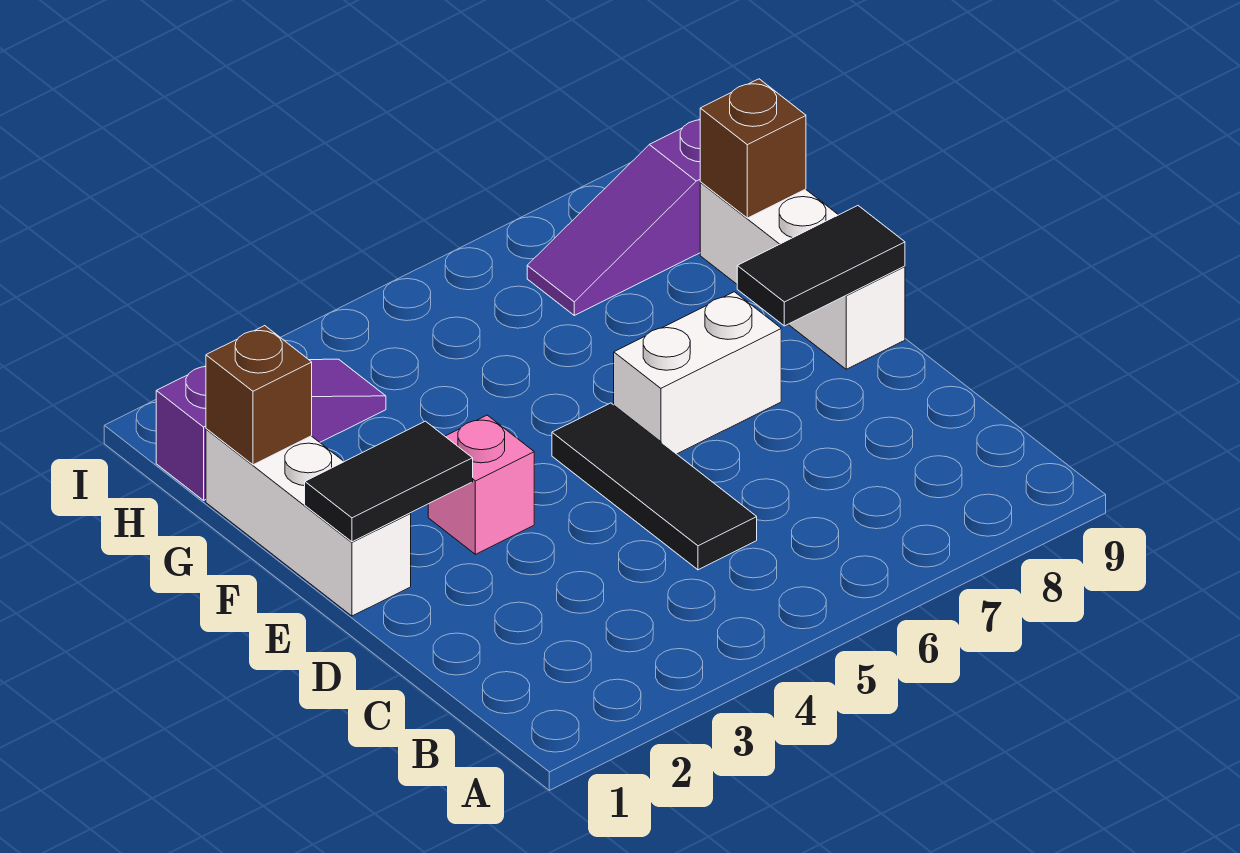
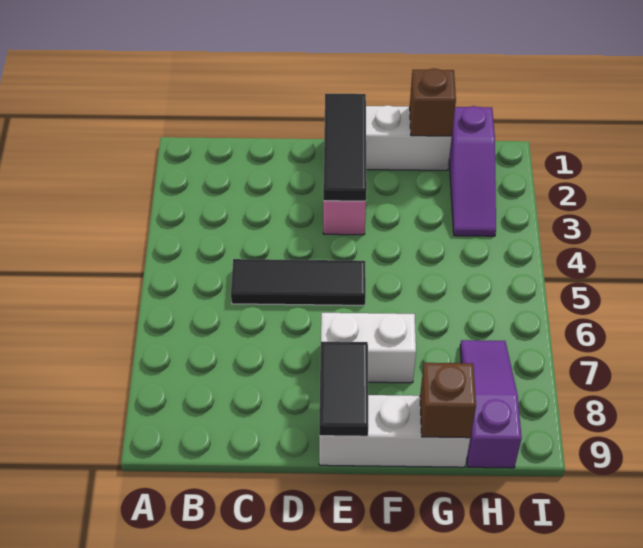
black 1x2 tile [305,421,473,542] -> black 1x3 tile [323,94,367,201]
white 1x2 brick [614,292,781,454] -> white 1x2 brick turned to [321,313,416,383]

